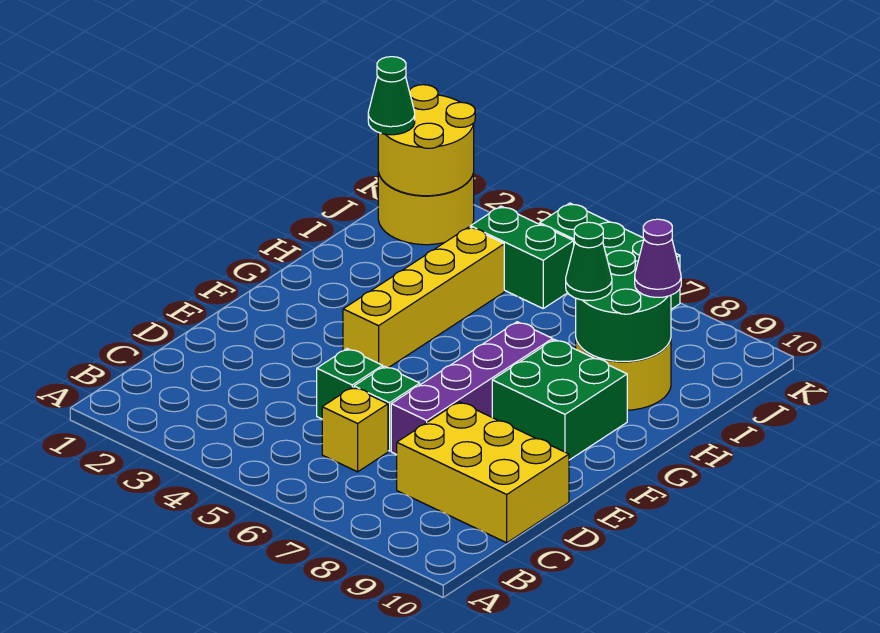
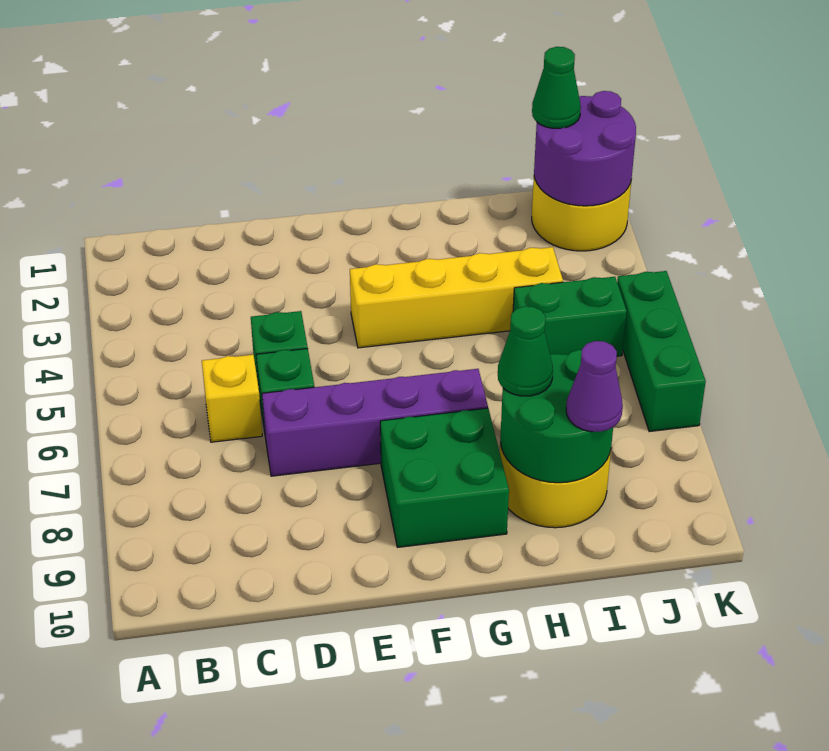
yellow 2x3 brick [397,402,569,543] -> none
yellow 2x2 round brick [378,85,475,196] -> purple 2x2 round brick [534,91,636,206]
green 1x2 brick [470,206,574,308] -> green 1x2 brick turned to [513,277,627,356]

